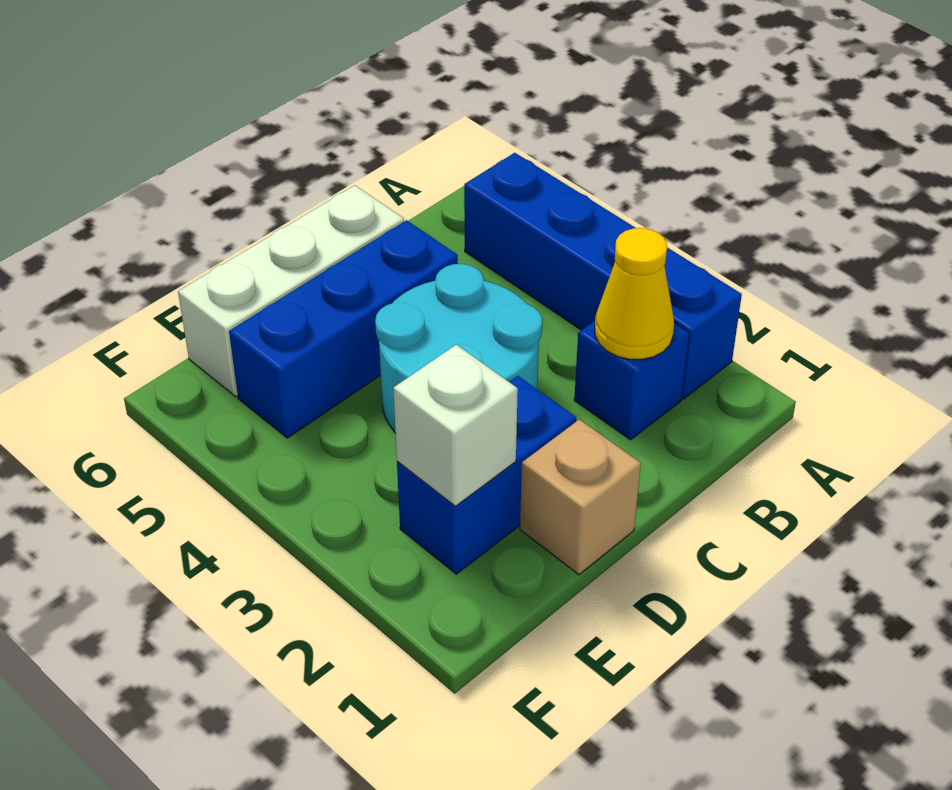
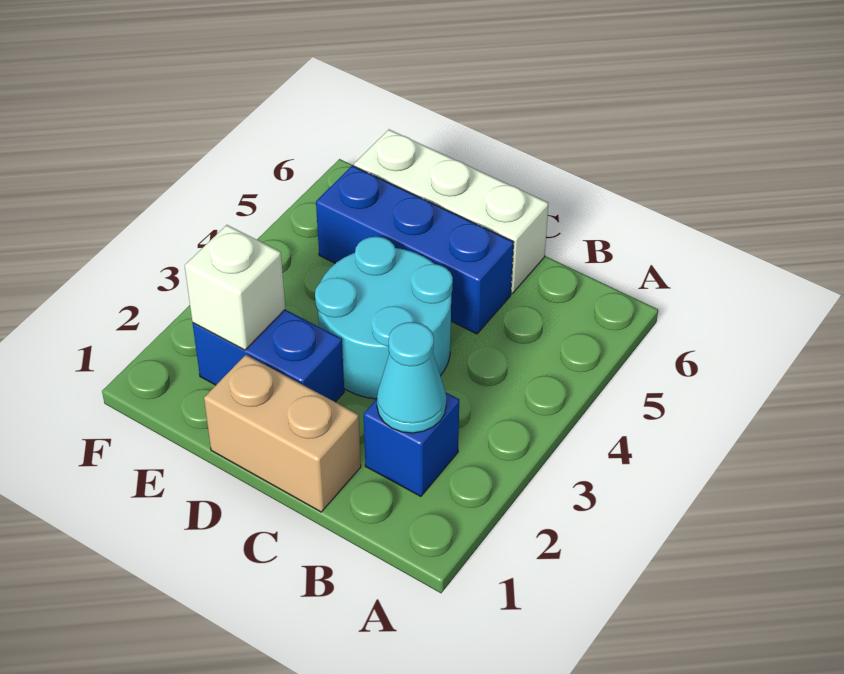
blue 1x4 brick [464,153,742,399] -> none
yellow 1x1 cone [595,228,674,359] -> cyan 1x1 cone [377,322,446,433]
tan 1x1 brick [520,419,641,575] -> tan 1x2 brick [204,355,361,512]

